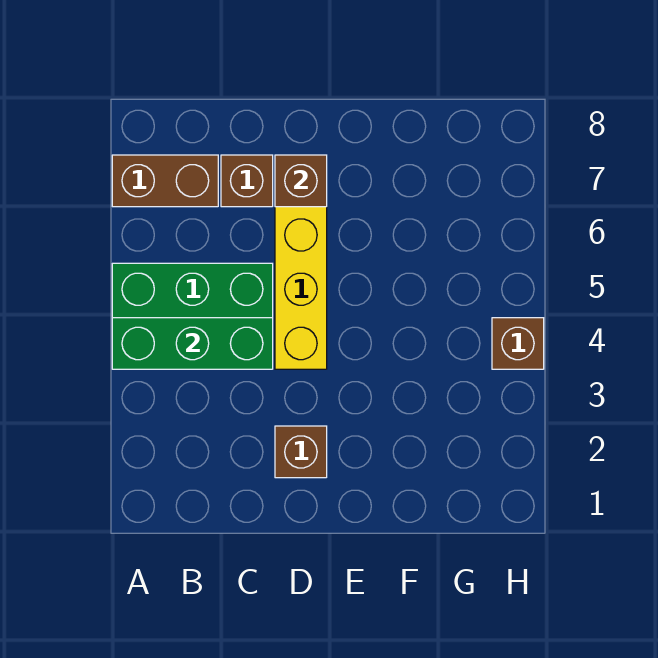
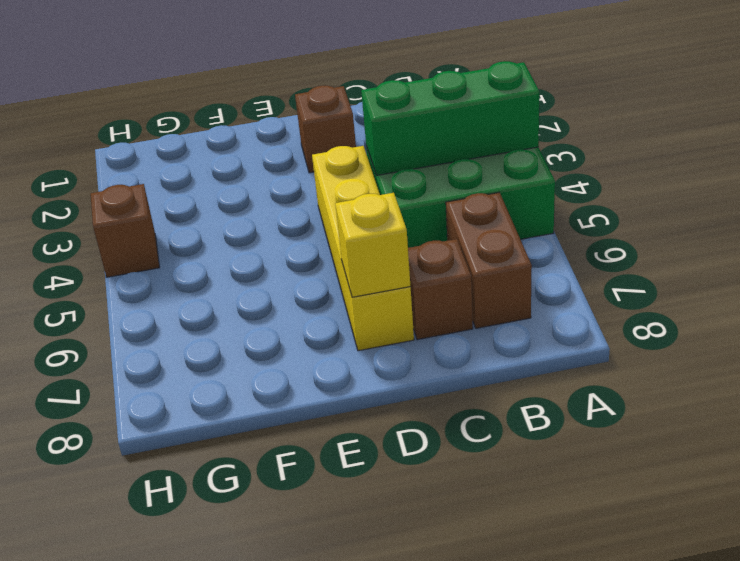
brown 1x2 brick [112,155,218,207] -> brown 1x2 brick turned to [446,192,532,328]
brown 1x1 brick [275,155,327,207] -> yellow 1x1 brick [335,193,411,297]

